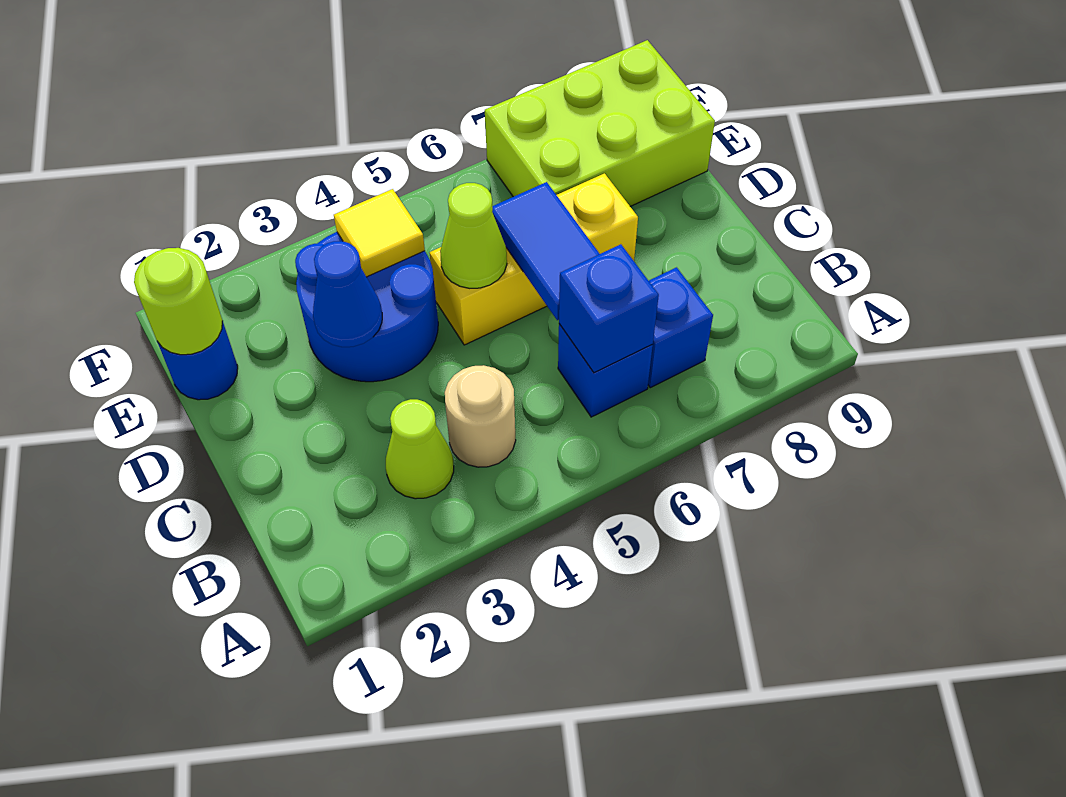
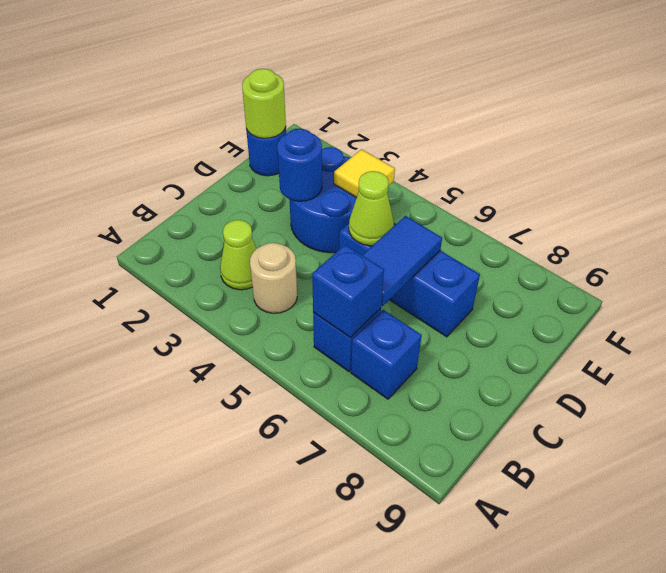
blue 1x1 cone [313,241,382,347] -> blue 1x1 round brick [277,129,322,201]
yellow 1x3 brick [430,173,638,345] -> blue 1x3 brick [339,223,480,337]
lime 2x3 brick [485,40,715,206] -> none

